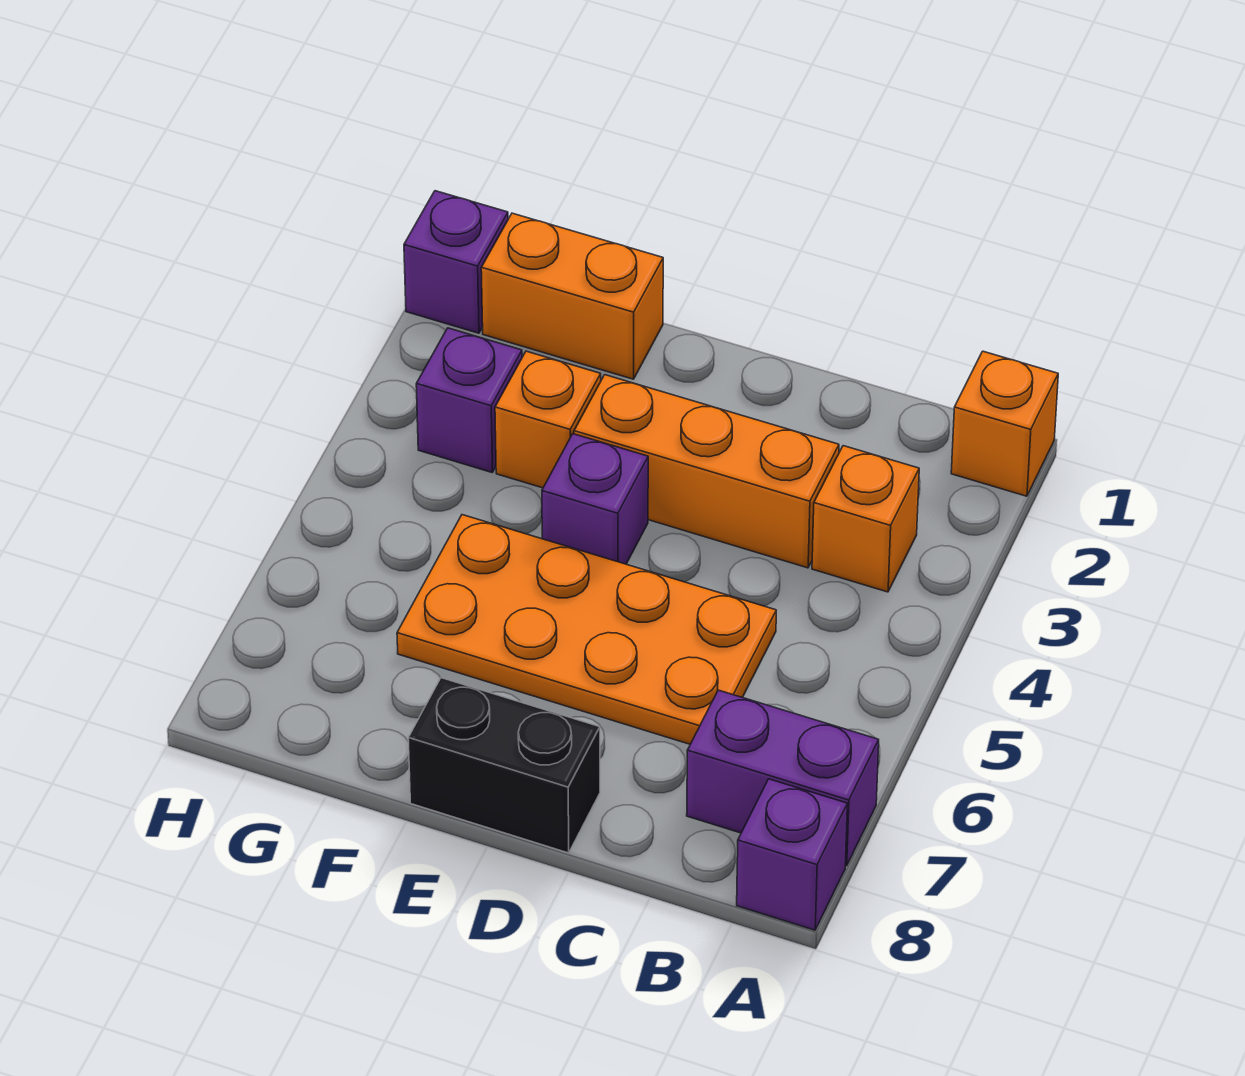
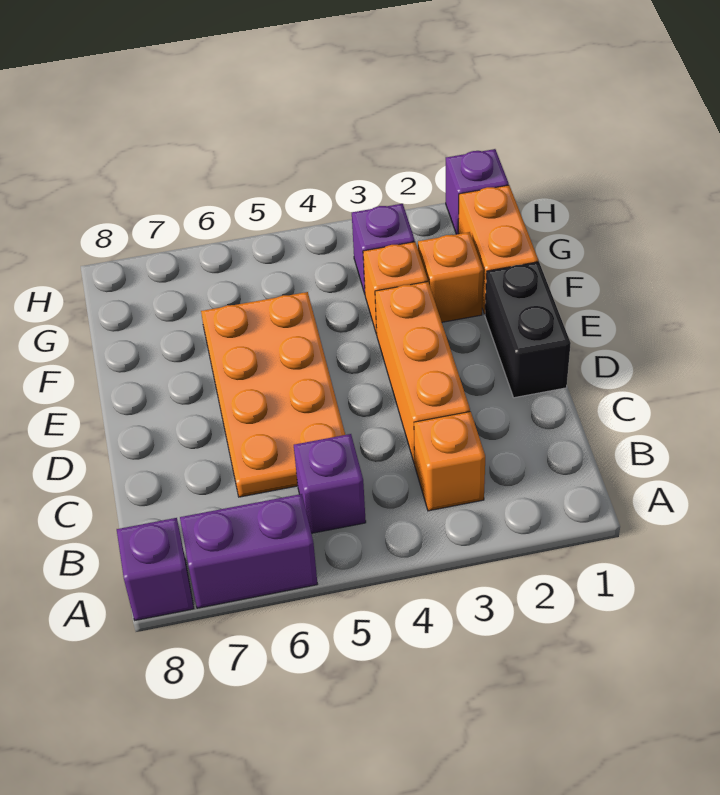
orange 1x1 brick [951,351,1058,496] -> orange 1x1 brick moved to [418,232,483,322]
purple 1x2 brick [687,690,879,866] -> purple 1x2 brick turned to [180,494,317,608]
black 1x2 brick [408,678,600,853] -> black 1x2 brick moved to [485,262,571,398]
purple 1x1 brick [542,434,648,564] -> purple 1x1 brick moved to [294,434,366,533]

